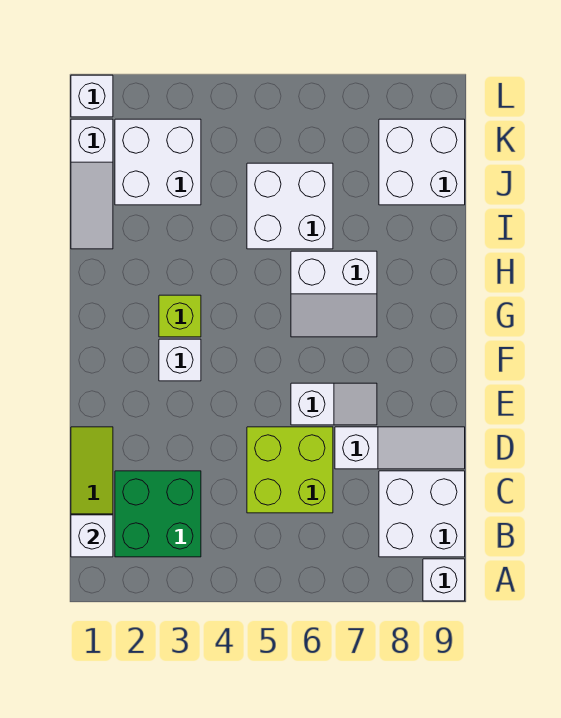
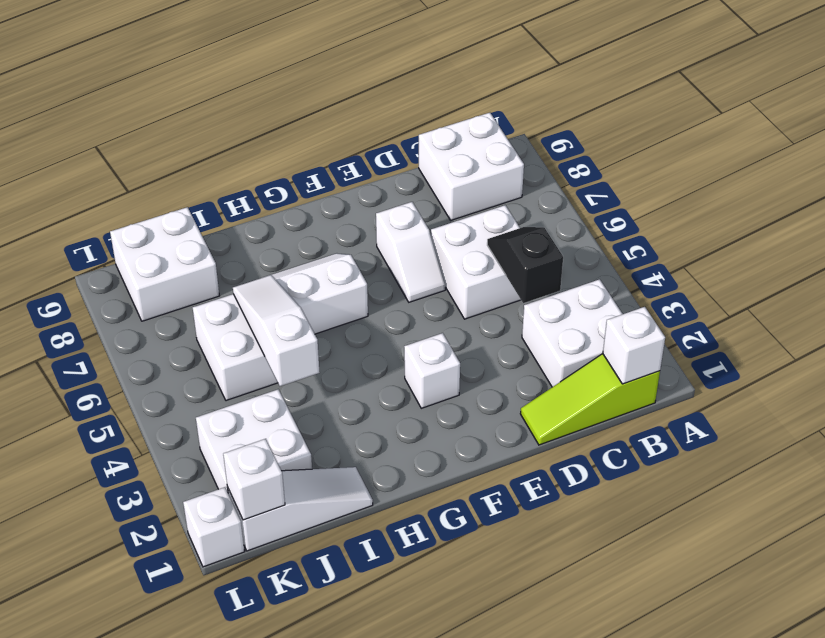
white 1x1 brick [423,559,465,601] -> white 1x1 brick moved to [223,439,285,520]
green 2x2 brick [115,471,201,557] -> white 2x2 brick [522,279,622,387]
none -> black 1x2 slope [487,227,563,303]
lime 2x2 brick [247,427,333,513] -> white 2x2 brick [431,205,521,319]
white 1x3 slope [335,427,465,469] -> white 1x3 slope moved to [233,275,320,386]
white 1x2 slope [291,383,377,425] -> white 1x2 slope turned to [376,202,445,302]
lime 1x1 brick [159,295,201,337] -> none
white 2x2 slope [291,251,377,337] -> white 2x2 slope turned to [272,253,368,334]

